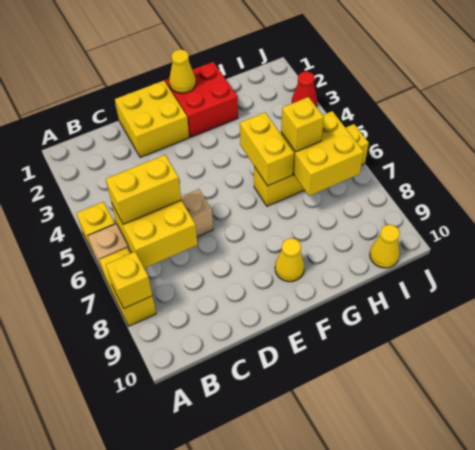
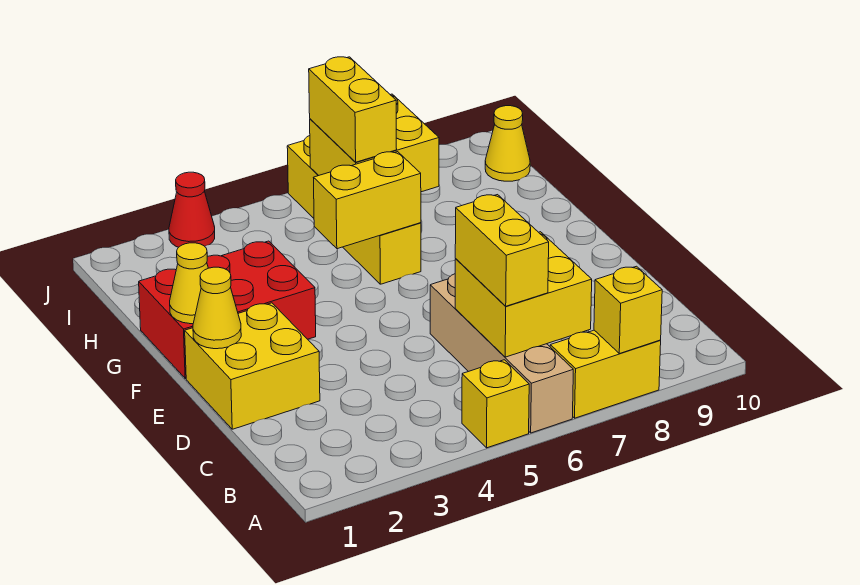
red 2x2 brick [166,62,238,137] -> red 2x3 brick [139,241,316,378]
yellow 1x1 cone [275,238,304,282] -> yellow 1x1 cone moved to [193,267,241,349]
yellow 1x1 brick [281,97,324,152] -> yellow 1x2 brick [309,57,397,162]

